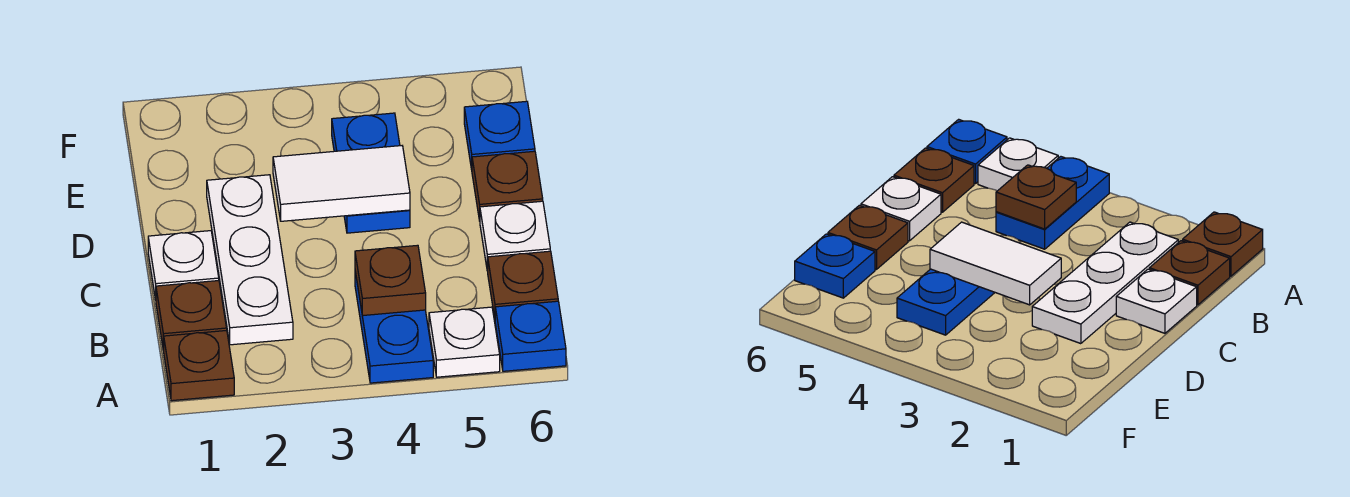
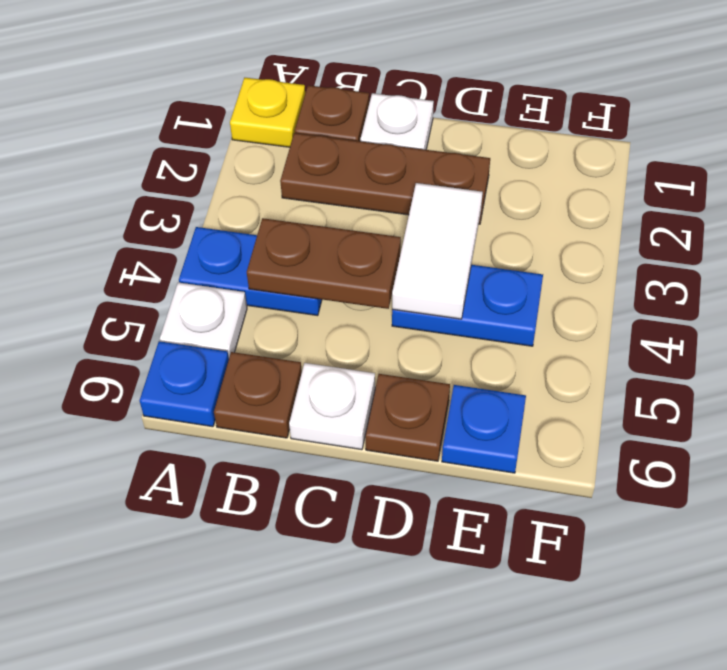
brown 1x1 plate [164,331,234,401] -> yellow 1x1 plate [230,78,305,147]
white 1x3 plate [207,175,293,345] -> brown 1x3 plate [280,133,490,224]
brown 1x1 plate [355,245,426,316] -> brown 1x2 plate [247,218,401,309]

